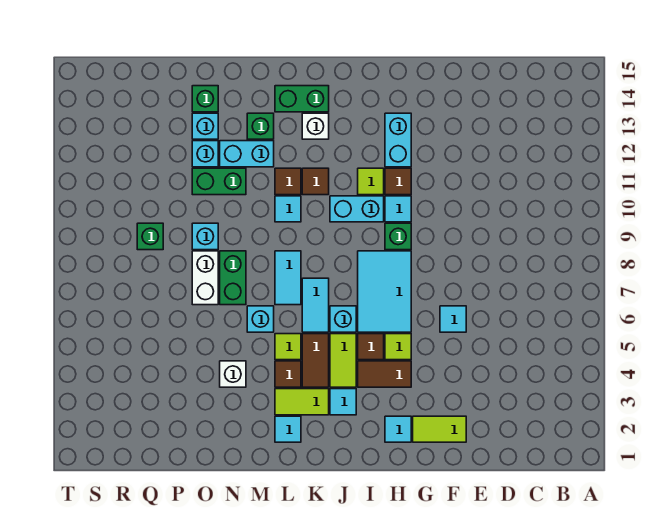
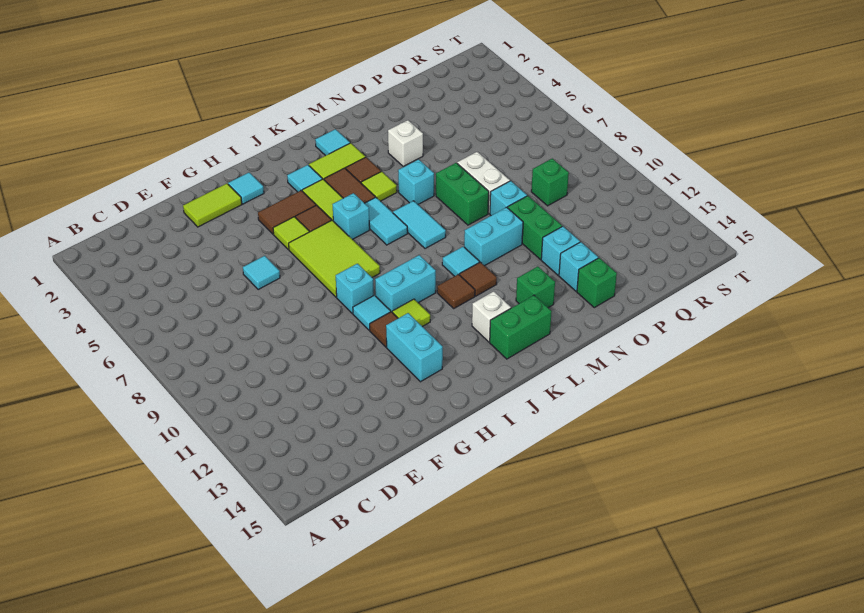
cyan 2x3 tile [358,251,411,332] -> lime 2x3 tile [289,220,380,297]
green 1x1 brick [385,223,411,250] -> cyan 1x1 brick [336,264,374,313]
cyan 1x2 brick [220,141,274,167] -> cyan 1x2 brick moved to [464,207,523,266]
green 1x2 brick [192,168,246,195] -> green 1x2 brick turned to [508,196,562,260]

